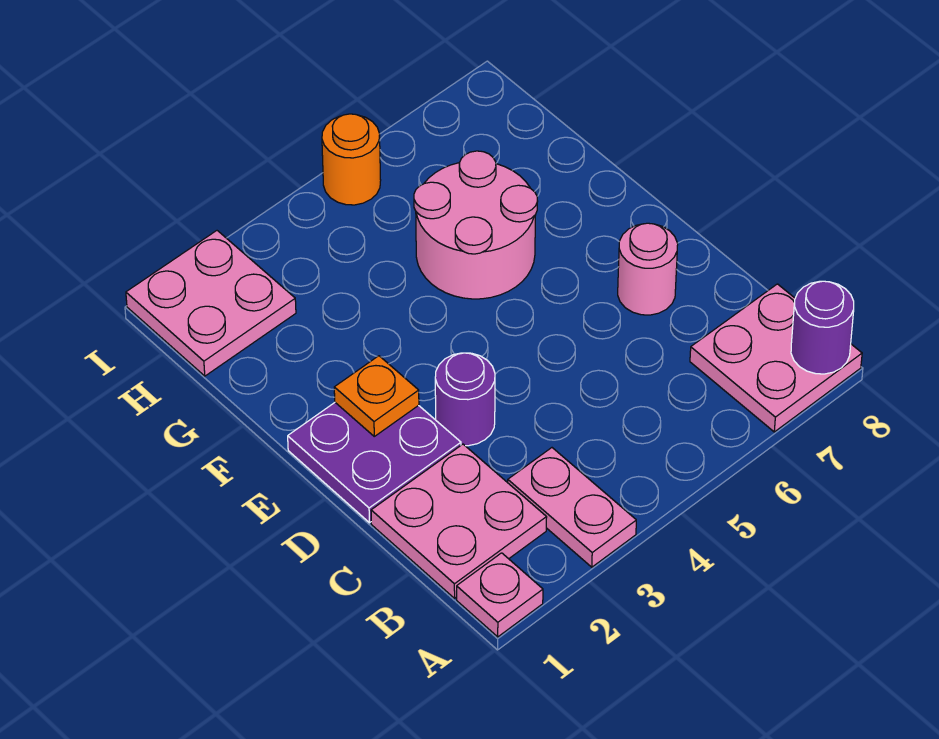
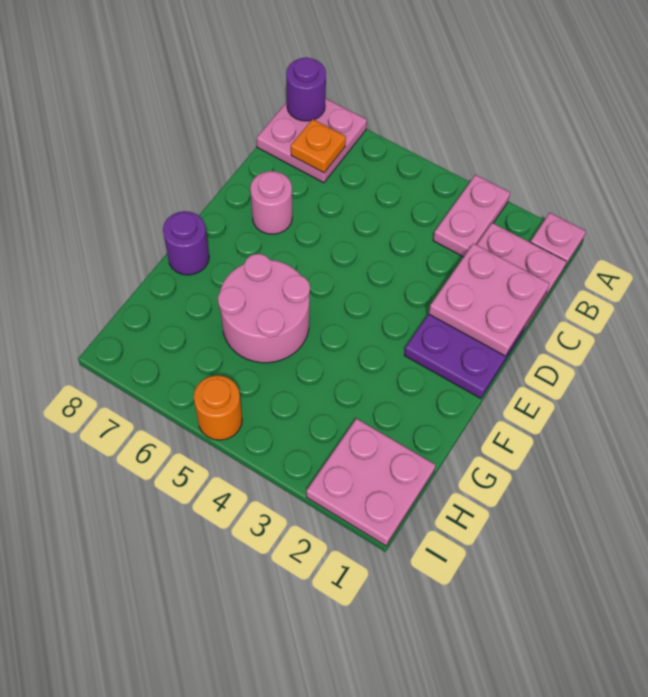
none -> pink 2x2 plate [429,243,550,356]
purple 1x1 round brick [435,353,495,446] -> purple 1x1 round brick moved to [163,211,209,275]
orange 1x1 plate [334,356,419,436] -> orange 1x1 plate moved to [291,119,346,173]

